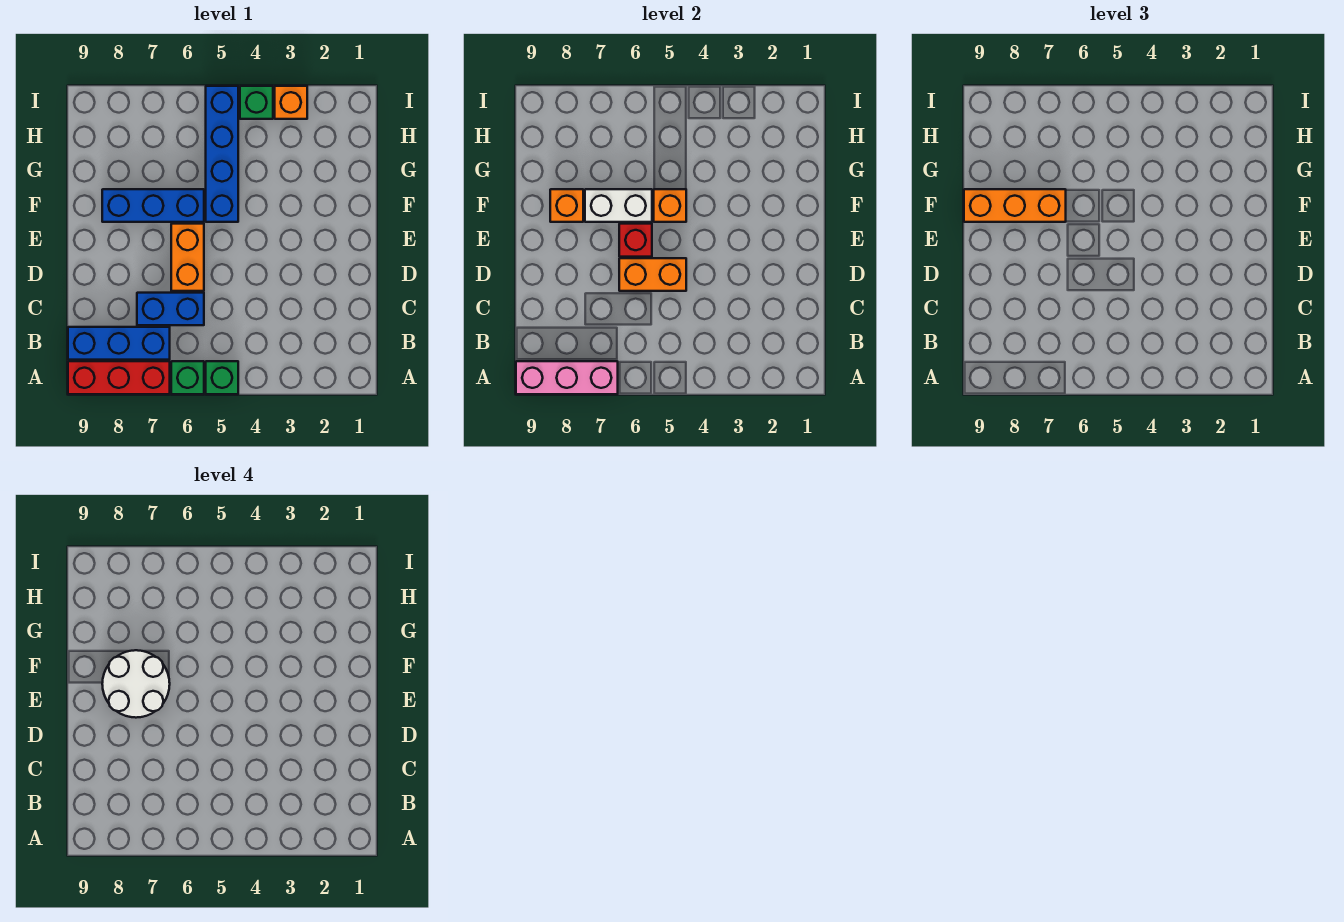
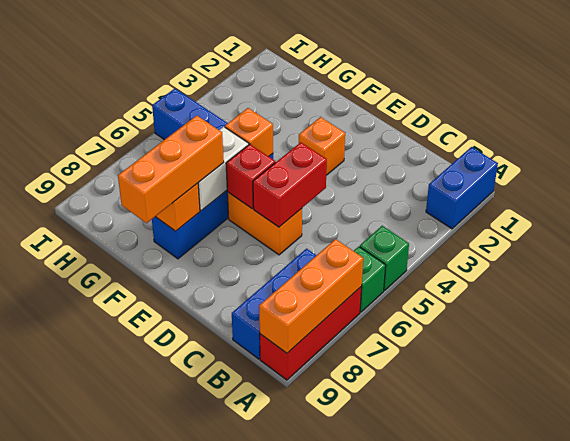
pink 1x3 brick [516,361,618,394] -> orange 1x3 brick [259,239,363,353]
blue 1x2 brick [137,293,204,325] -> blue 1x2 brick moved to [426,147,498,229]
orange 1x2 brick [619,258,686,291] -> red 1x2 brick [253,142,327,227]
white 2x2 round brick [102,650,170,718] -> none
orange 1x1 brick [275,86,307,119] -> orange 1x1 brick moved to [299,117,345,175]
green 1x1 brick [240,86,273,119] -> none

